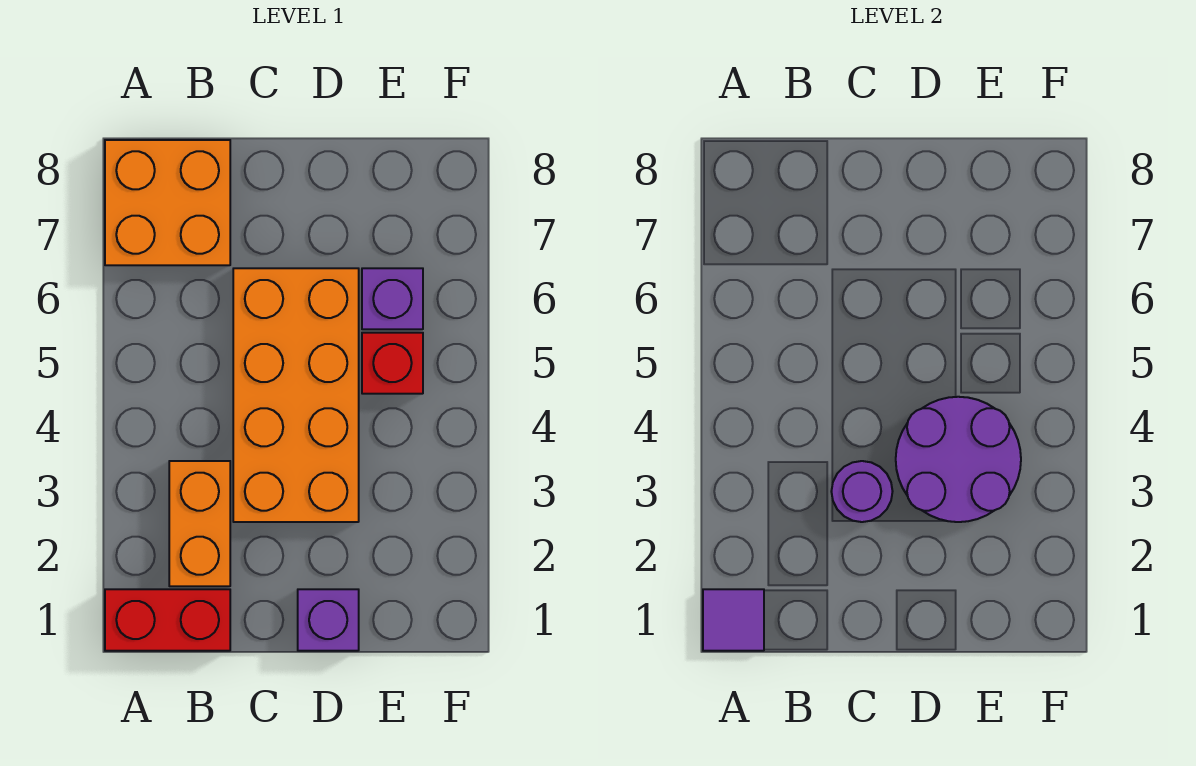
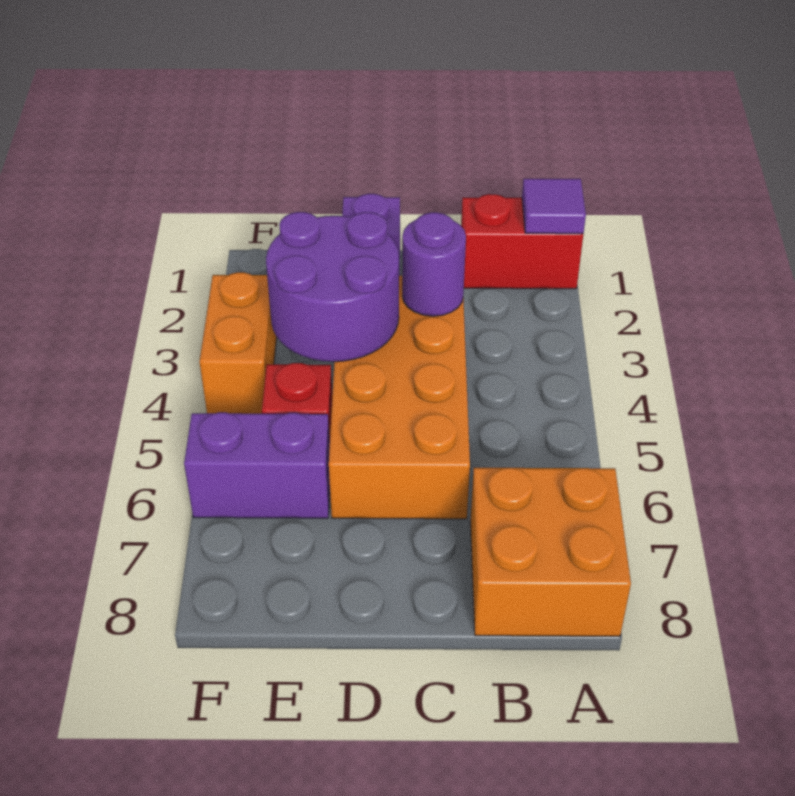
orange 1x2 brick [169,461,230,586] -> orange 1x2 brick moved to [200,272,277,414]
purple 1x1 brick [362,268,423,329] -> purple 1x2 brick [184,412,330,518]

